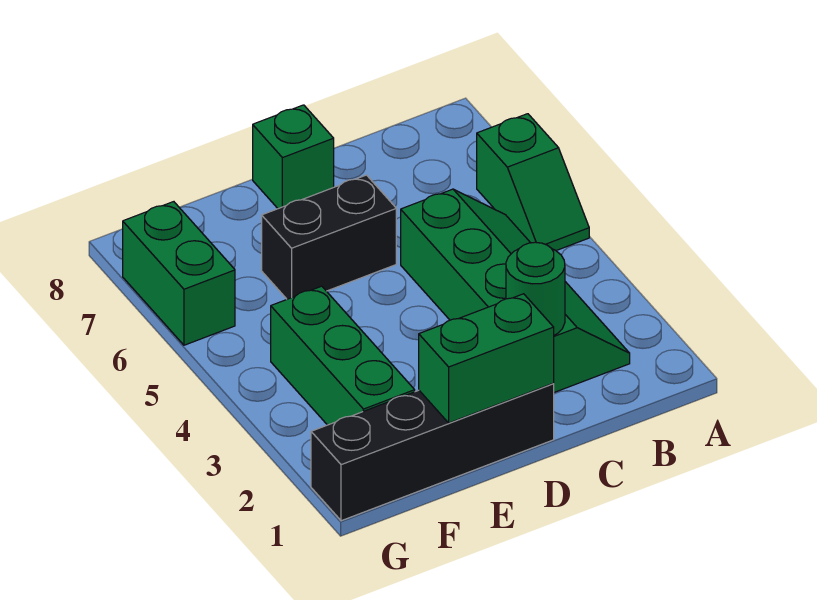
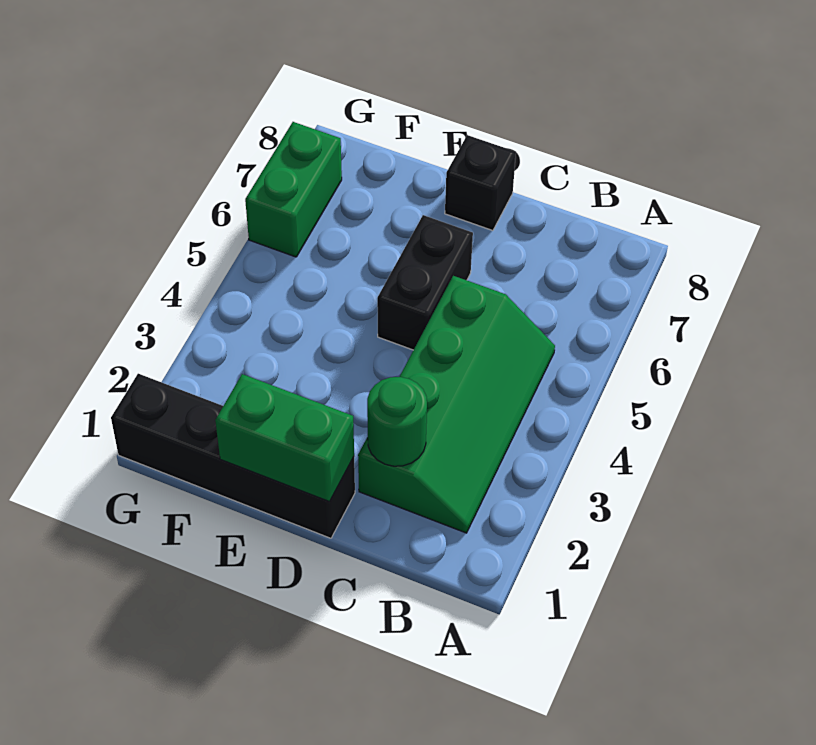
green 1x2 slope [477,114,589,251] -> none
black 1x2 brick [262,175,396,299] -> black 1x2 brick turned to [377,215,473,350]
green 1x1 brick [253,105,334,209] -> black 1x1 brick [445,135,516,231]
green 1x3 brick [271,286,415,425] -> none

